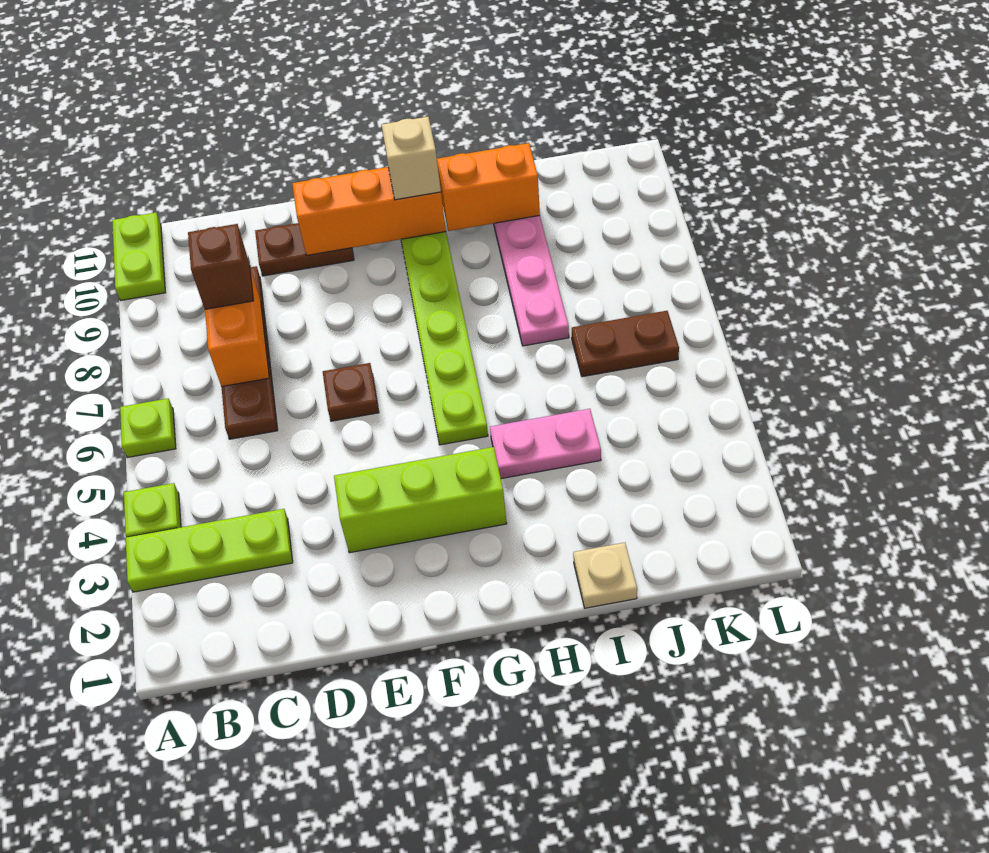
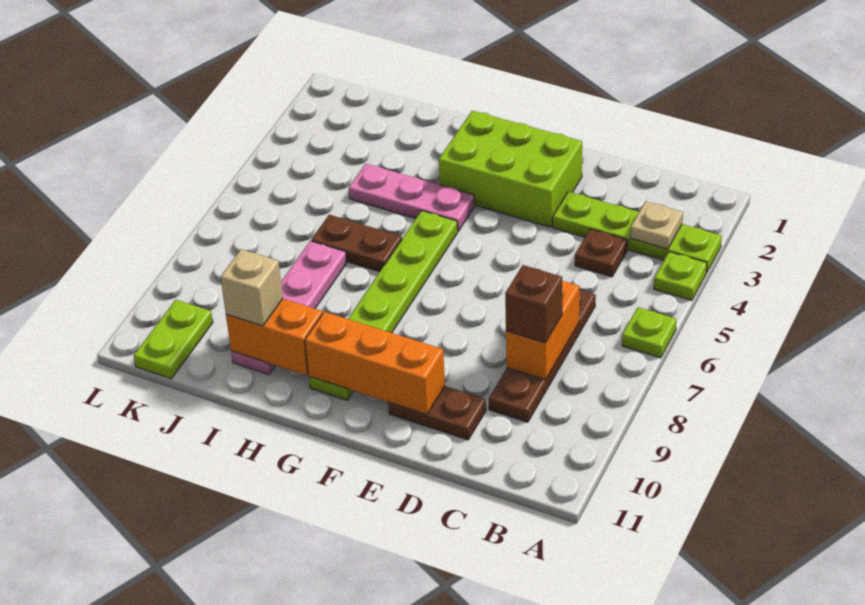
lime 1x3 plate [126,509,293,592] -> lime 1x4 plate [553,192,722,273]
lime 1x2 plate [112,213,165,301] -> lime 1x2 plate moved to [134,300,213,379]
lime 1x3 brick [334,447,507,553] -> lime 2x3 brick [439,111,582,227]
brown 1x1 plate [323,363,379,421] -> brown 1x1 plate moved to [575,229,628,277]
tan 1x1 brick [382,117,441,200] -> tan 1x1 brick moved to [221,249,283,326]
pink 1x2 plate [490,409,601,479] -> pink 1x3 plate [349,164,475,231]
tan 1x1 plate [573,543,637,608] -> tan 1x1 plate moved to [630,201,683,249]
brown 1x2 plate [572,311,679,377] -> brown 1x2 plate moved to [311,215,402,272]

